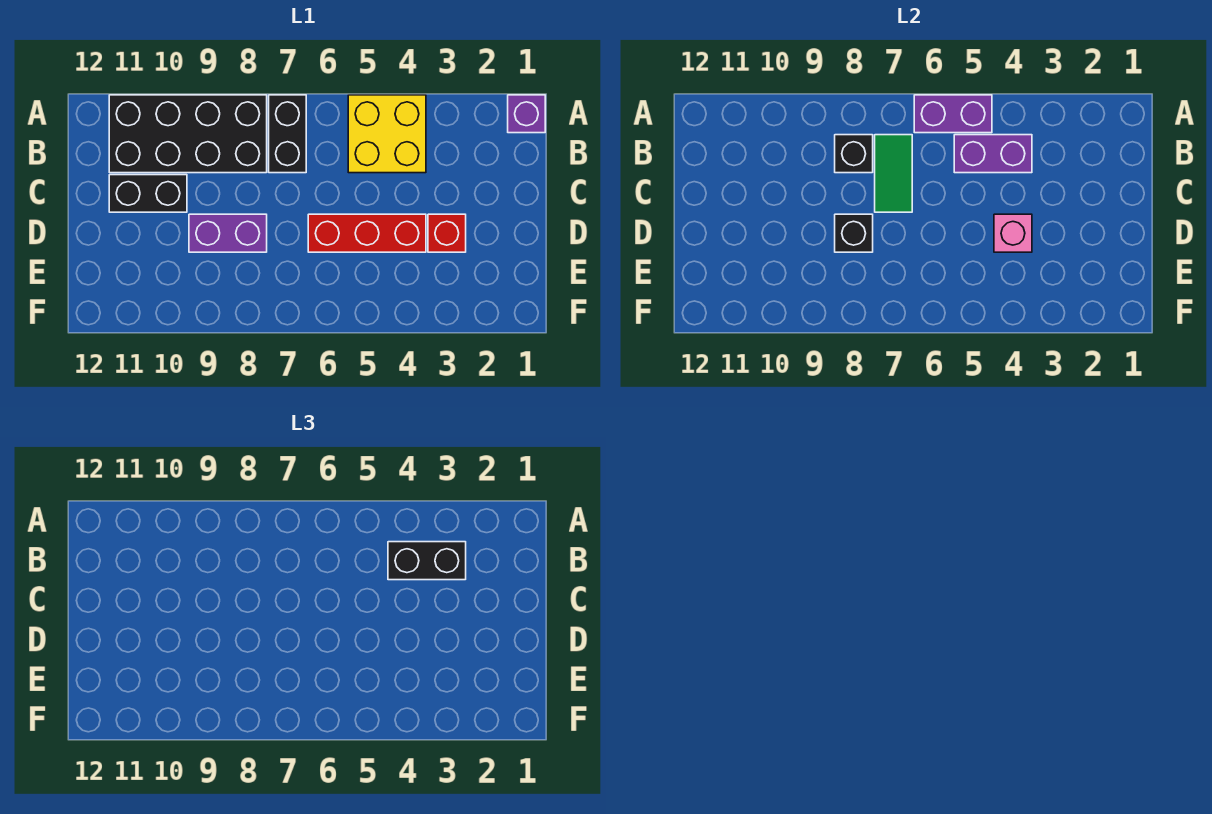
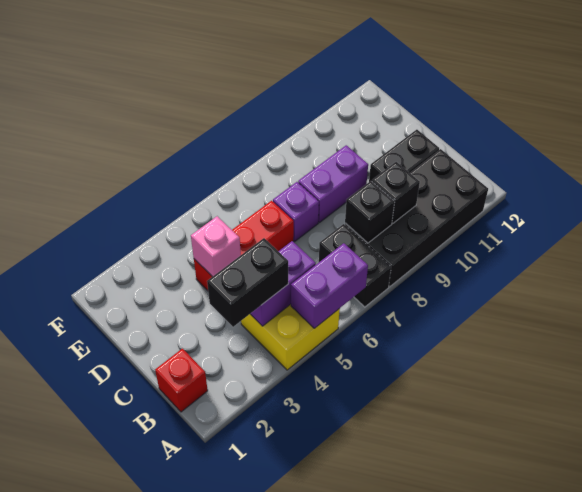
purple 1x1 brick [508,95,545,133] -> purple 1x1 brick moved to [273,182,319,241]
green 1x2 tile [875,135,912,212] -> none
red 1x1 brick [428,214,466,252] -> red 1x1 brick moved to [155,349,208,412]
black 1x1 brick [835,214,873,252] -> black 1x1 brick moved to [372,162,420,223]

